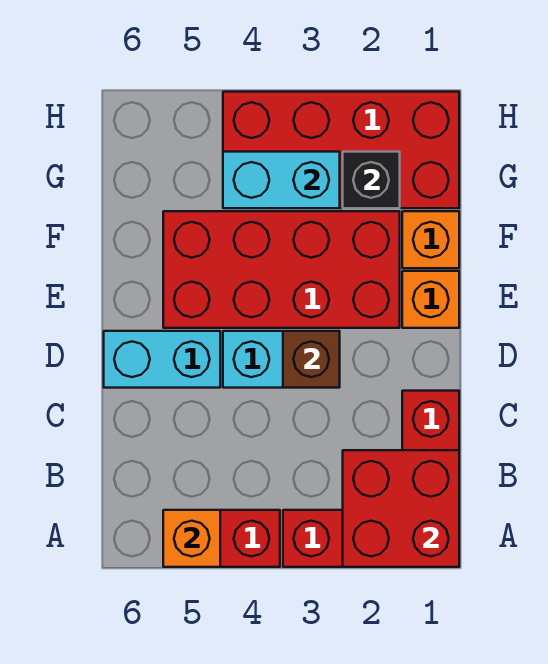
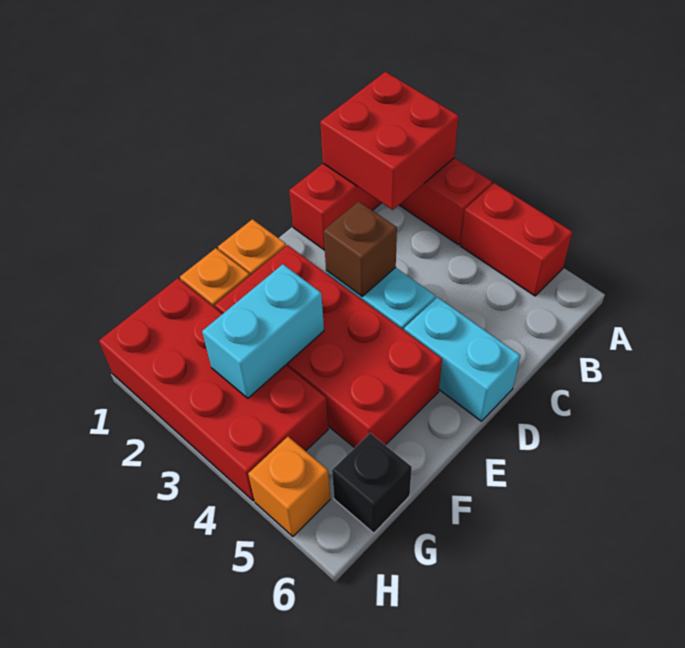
orange 1x1 brick [163,510,220,567] -> orange 1x1 brick moved to [248,437,330,536]
black 1x1 brick [343,152,400,208] -> black 1x1 brick moved to [332,433,412,533]
cyan 1x2 brick [223,152,340,208] -> cyan 1x2 brick turned to [202,264,324,398]

